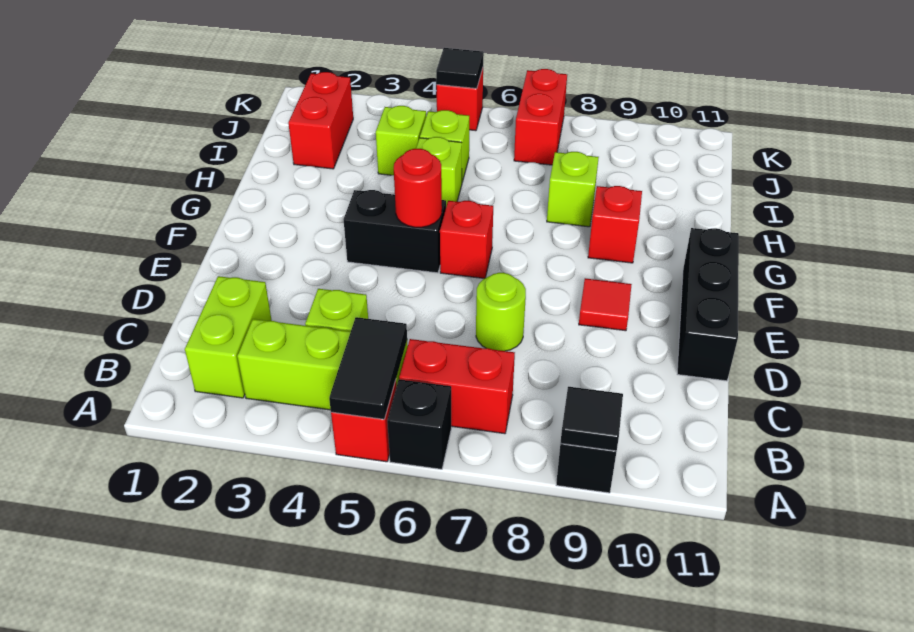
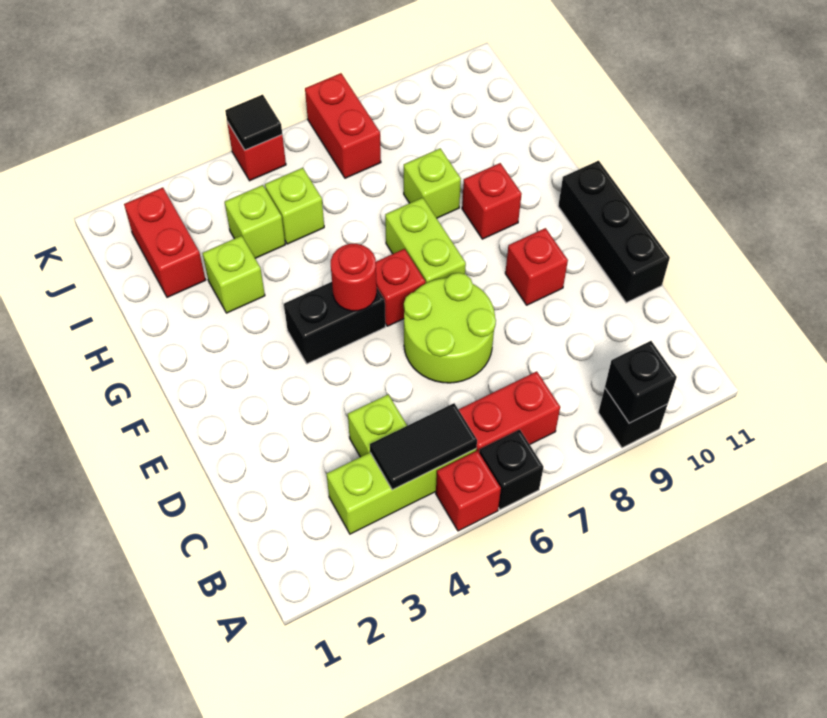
black 1x2 tile [329,317,407,419] -> black 1x2 tile turned to [370,403,477,490]
black 1x1 tile [560,387,623,451] -> black 1x1 brick [605,341,677,423]
lime 1x2 brick [185,276,272,398] -> lime 1x2 brick moved to [385,198,466,283]
lime 1x1 round brick [476,273,526,351] -> lime 2x2 round brick [404,273,496,383]
red 1x1 tile [579,278,632,331] -> red 1x1 brick [505,228,568,305]
lime 1x1 brick [416,137,462,206] -> lime 1x1 brick moved to [203,236,265,313]

